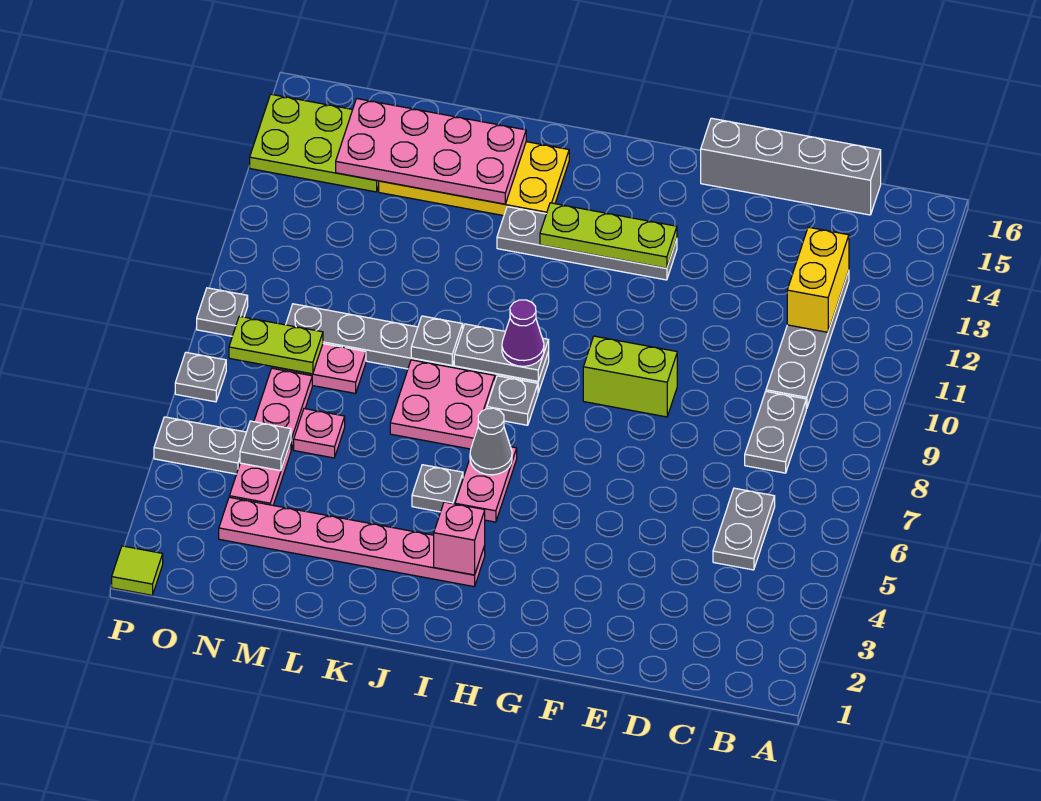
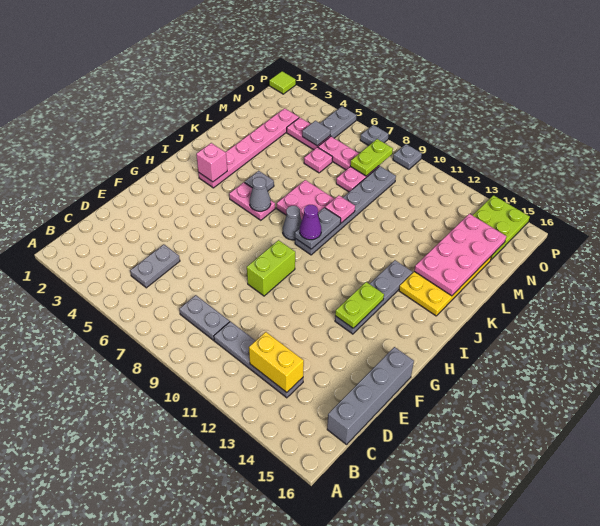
grey 1x2 plate [713,488,775,570] -> grey 1x2 plate turned to [130,244,180,288]
lime 1x3 plate [540,203,677,268] -> lime 1x2 plate [335,282,384,328]
grey 1x1 plate [487,376,538,425] -> grey 1x1 cone [283,206,302,240]
grey 1x1 plate [411,316,463,365] -> pink 1x1 plate [325,195,355,223]
grey 1x1 plate [240,421,291,471] -> grey 1x1 tile [302,121,330,146]

